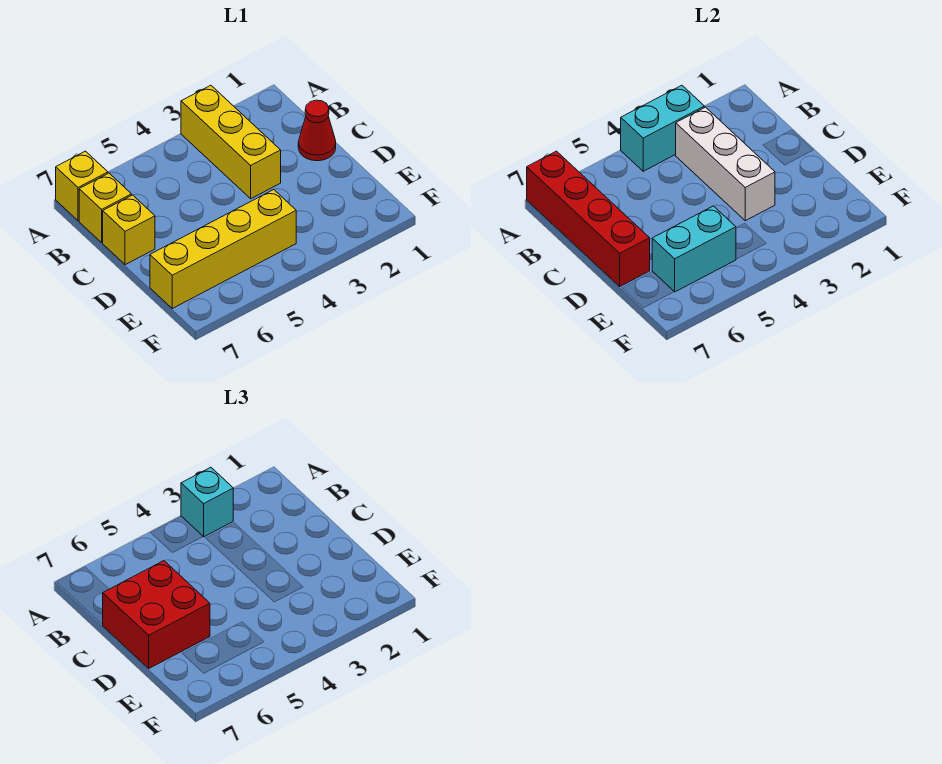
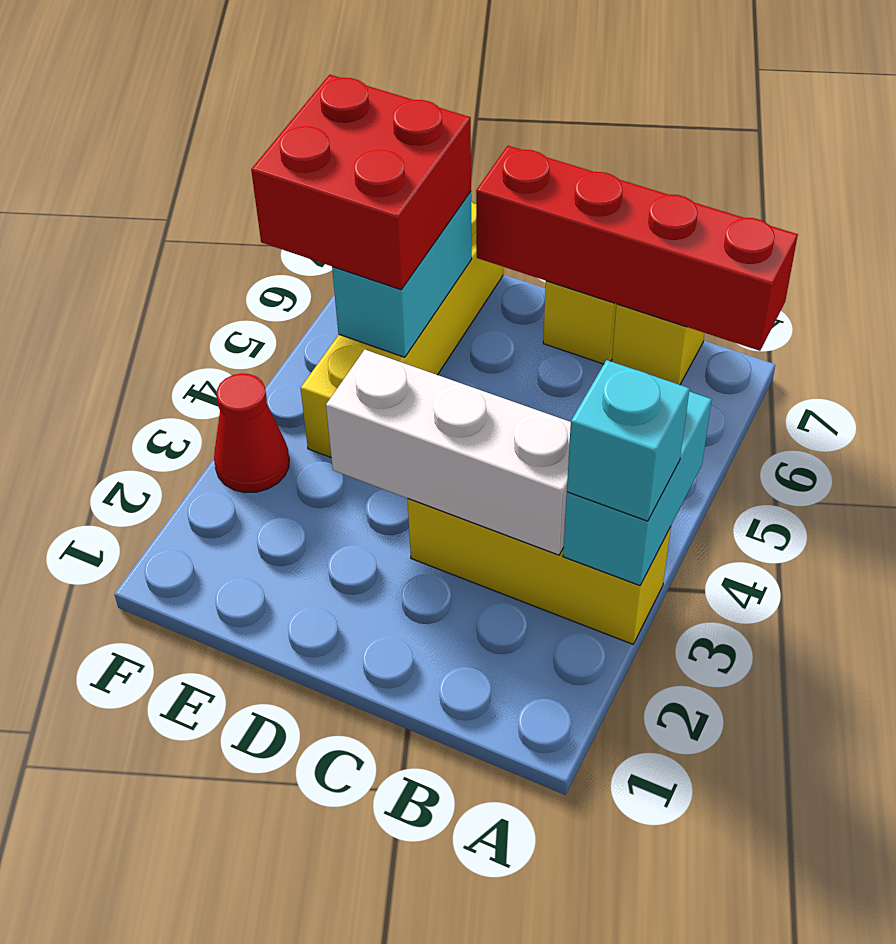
yellow 1x1 brick [56,151,108,221] -> none
red 1x1 cone [298,100,336,161] -> red 1x1 cone moved to [214,373,289,493]
red 2x2 brick [103,561,210,668] -> red 2x2 brick moved to [251,75,471,290]

